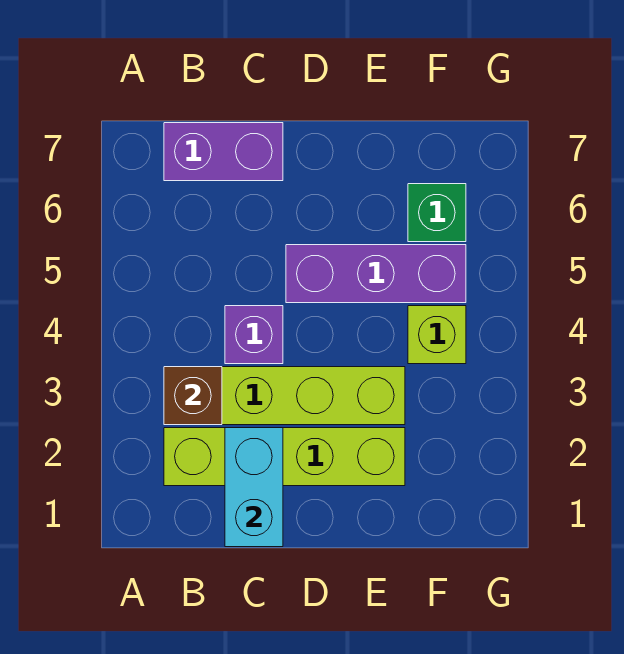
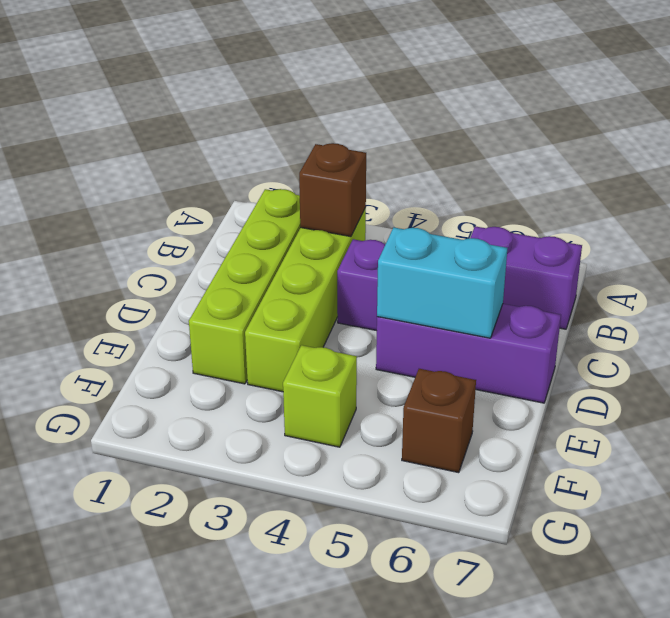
purple 1x2 brick [164,123,283,181] -> purple 1x2 brick turned to [470,226,582,329]
cyan 1x2 brick [225,428,283,547] -> cyan 1x2 brick moved to [377,227,507,338]
purple 1x3 brick [286,245,466,303] -> purple 1x3 brick turned to [376,304,561,403]
green 1x1 brick [408,184,466,242] -> brown 1x1 brick [402,369,476,473]

